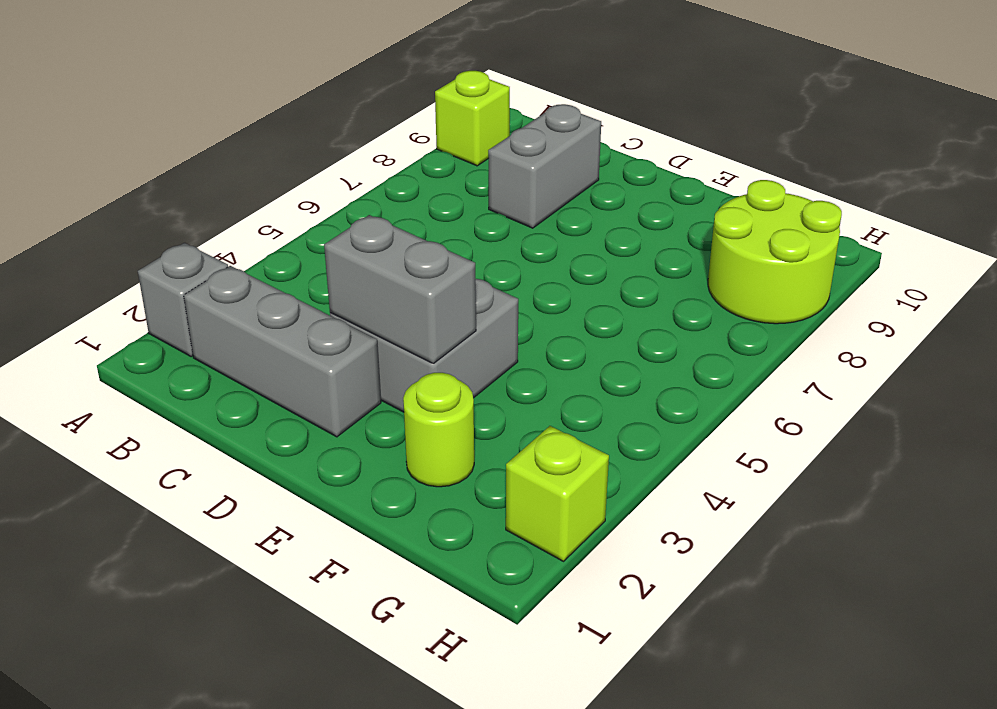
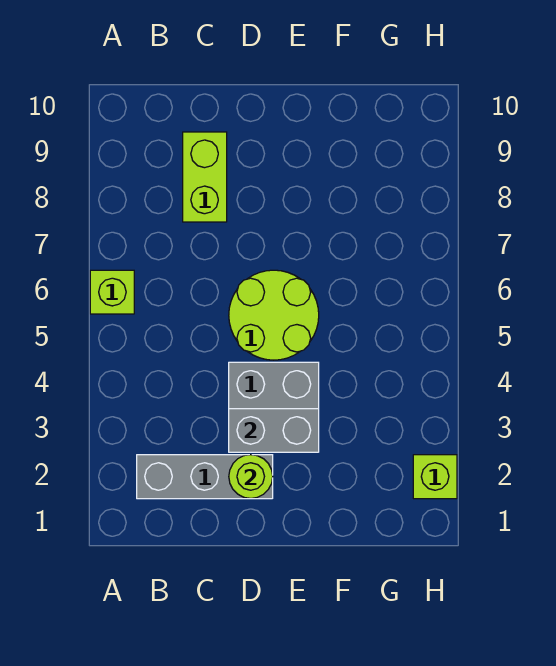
grey 1x1 brick [138,243,228,357] -> none
lime 1x1 brick [435,71,510,166] -> lime 1x1 brick moved to [90,270,134,314]
grey 1x2 brick [488,104,601,228] -> lime 1x2 brick [183,132,227,222]
lime 1x1 round brick [403,373,474,487] -> lime 1x1 round brick moved to [229,455,273,498]
lime 2x2 round brick [708,180,842,324] -> lime 2x2 round brick moved to [229,270,319,360]

